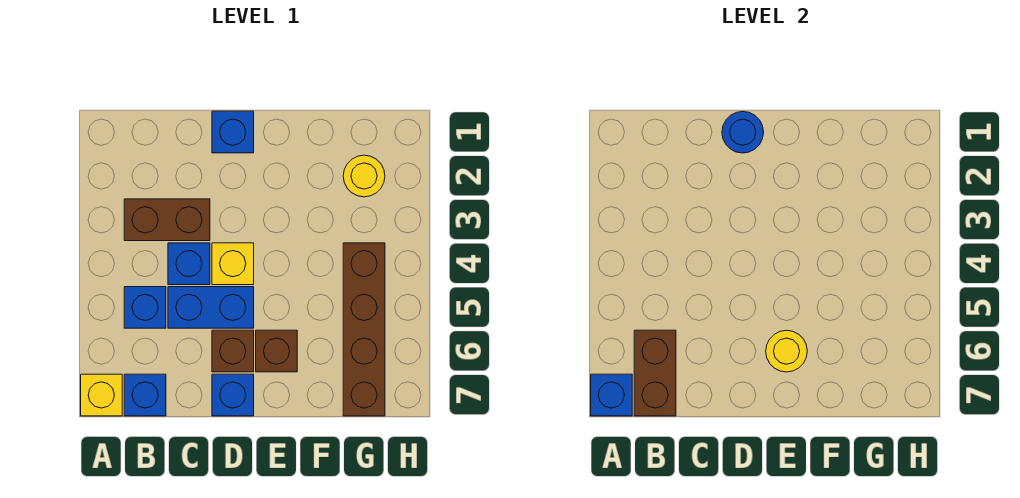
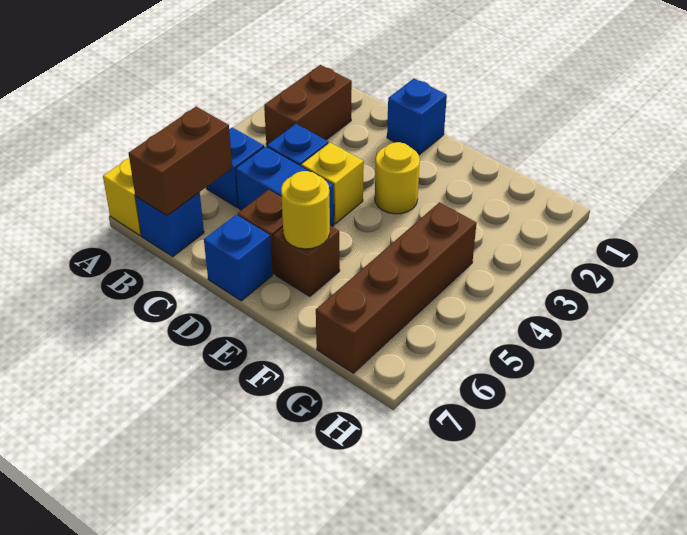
blue 1x1 brick [591,374,632,416] -> none
brown 1x2 brick [124,199,210,241] -> brown 1x2 brick turned to [264,65,352,145]
blue 1x1 round brick [722,112,764,153] -> none
yellow 1x1 round brick [343,155,385,197] -> yellow 1x1 round brick moved to [375,142,420,214]

